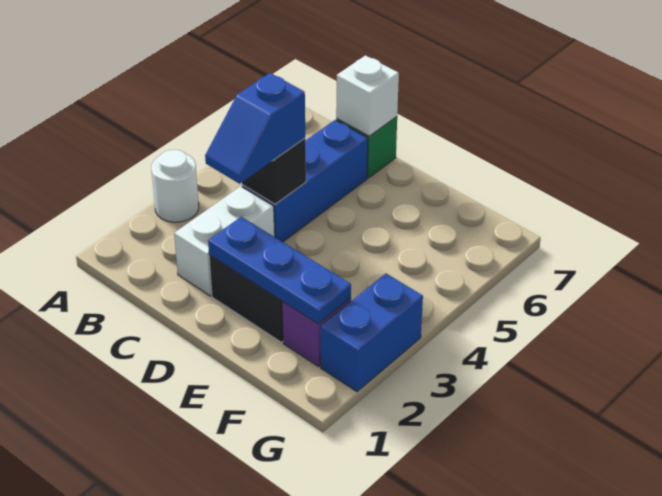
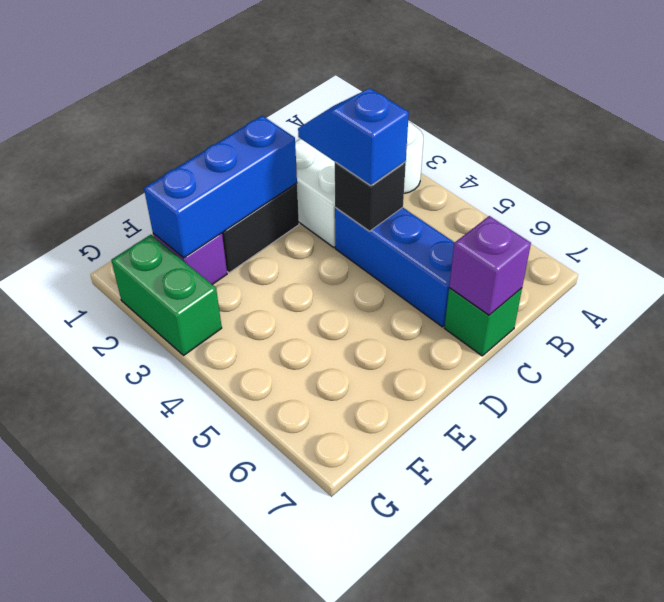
white 1x1 brick [336,55,399,136] -> purple 1x1 brick [449,216,531,315]
blue 1x3 plate [208,217,351,324] -> blue 1x3 brick [144,116,297,258]
blue 1x2 brick [320,274,423,392] -> green 1x2 brick [111,235,222,355]

